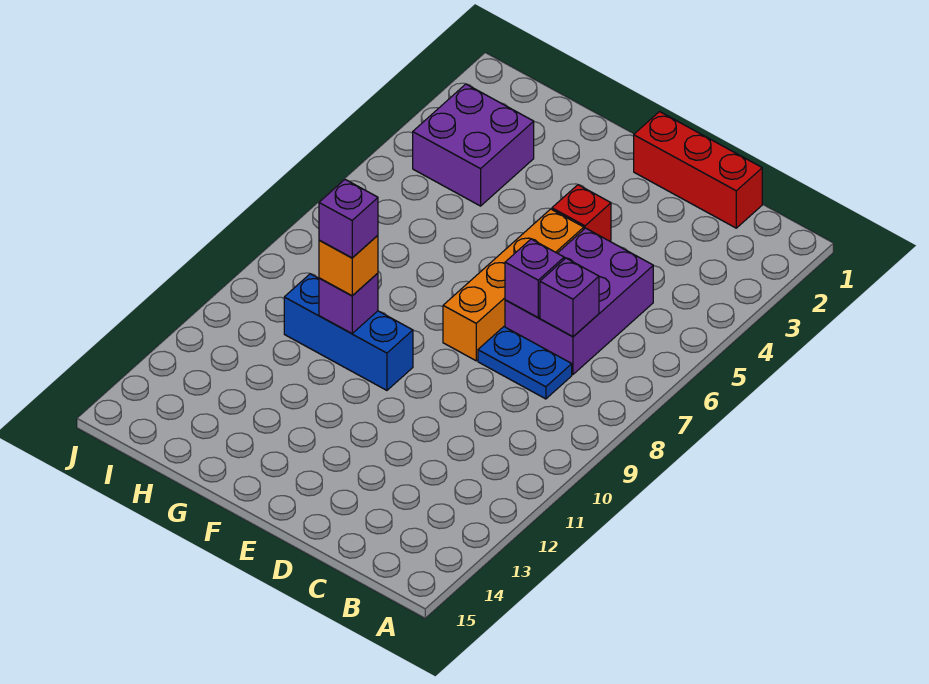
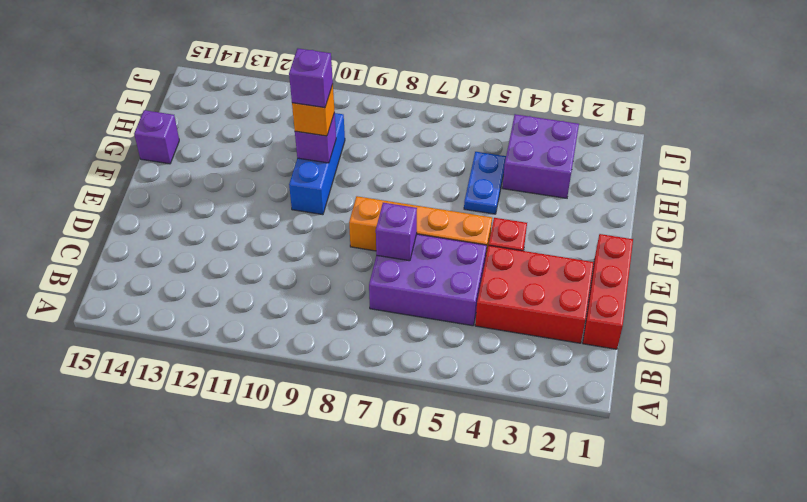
none -> red 2x3 brick [475,245,594,343]
purple 1x1 brick [540,258,599,337] -> purple 1x1 brick moved to [134,110,179,164]
blue 1x2 plate [478,327,572,399] -> blue 1x2 plate moved to [464,152,506,214]

